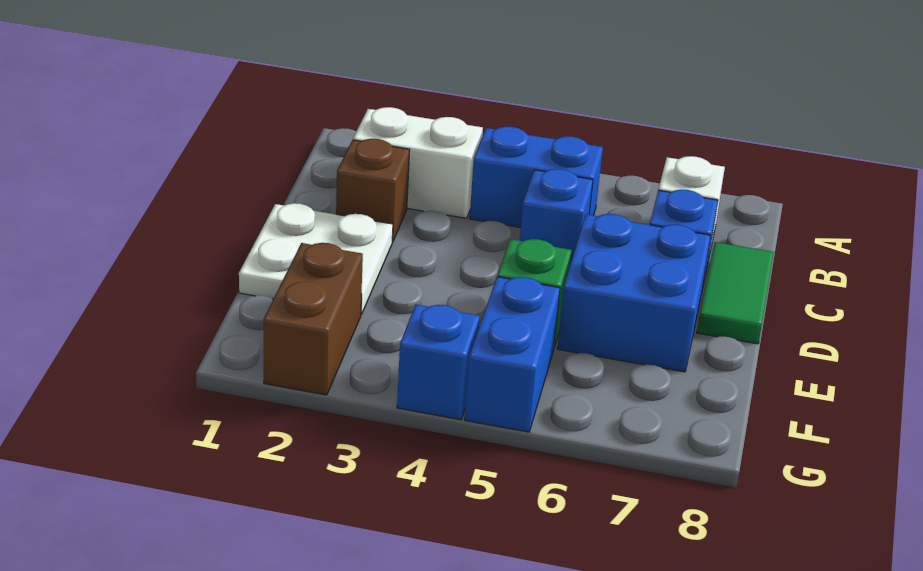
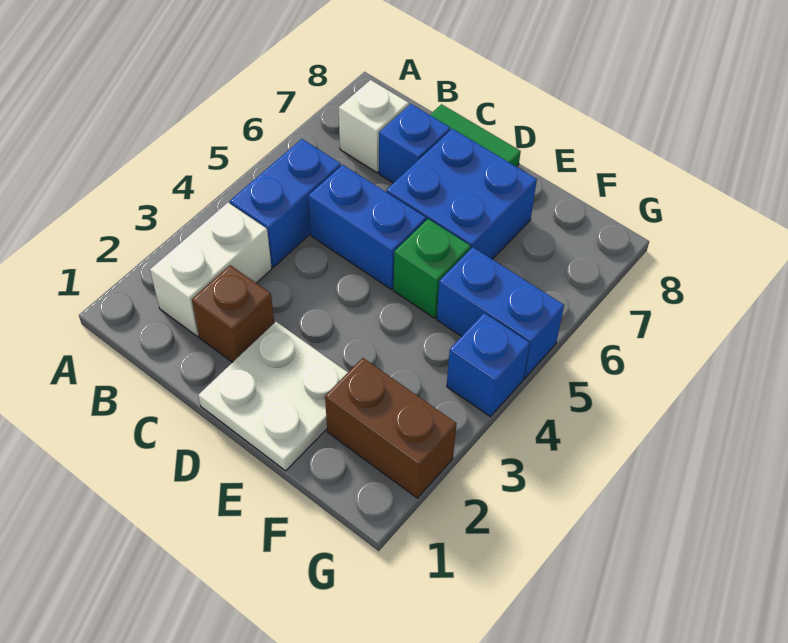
blue 1x1 brick [520,169,593,264] -> blue 1x2 brick [308,165,426,289]

